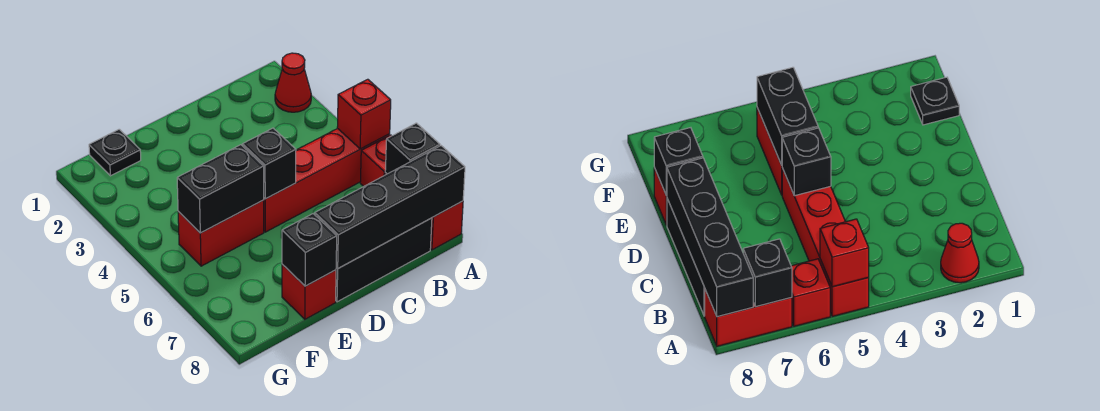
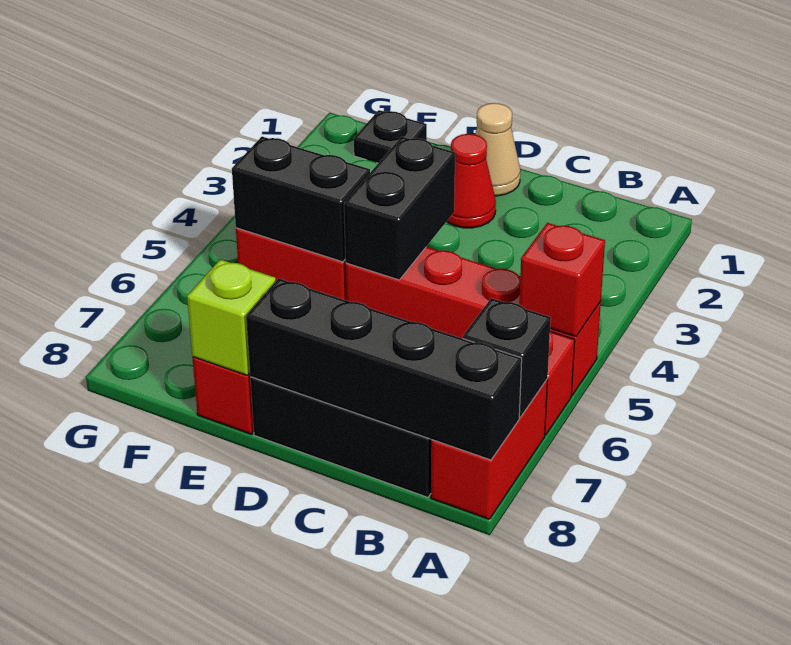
red 1x1 cone [275,53,311,112] -> red 1x1 cone moved to [446,134,496,228]
none -> tan 1x1 cone [475,103,520,196]
black 1x1 brick [242,128,296,199] -> black 1x2 brick [344,137,455,280]
black 1x1 brick [282,214,337,286] -> lime 1x1 brick [187,259,276,375]

